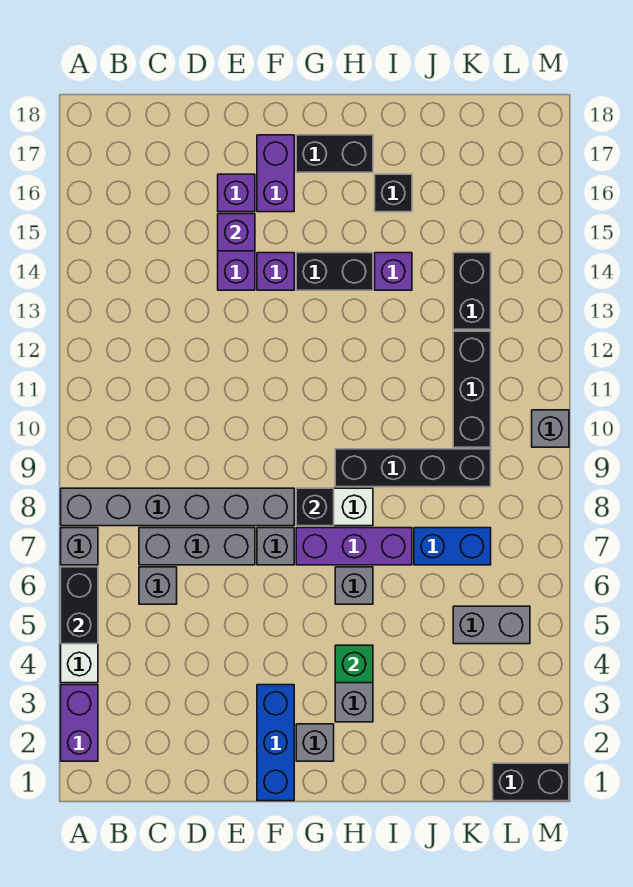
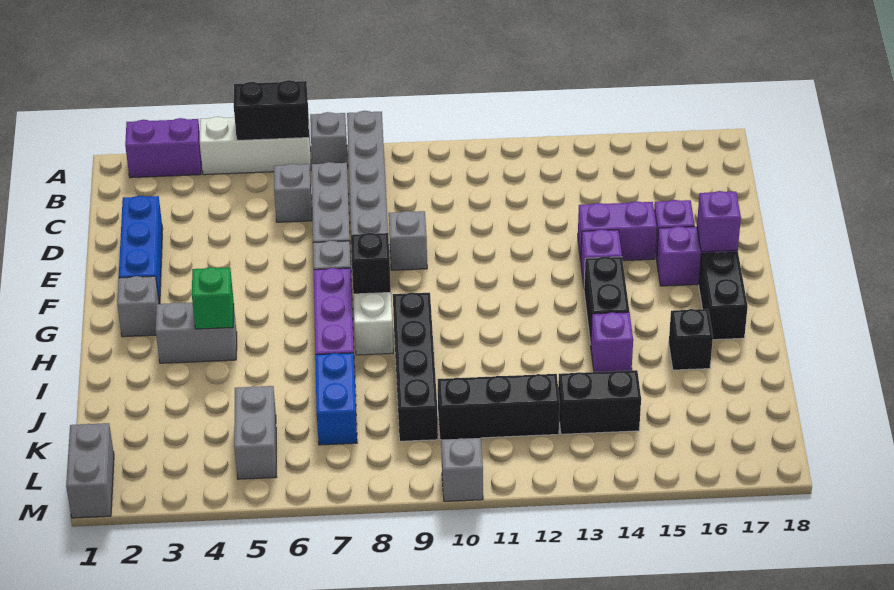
purple 1x1 brick [218,214,255,251] -> purple 1x1 brick moved to [697,191,741,252]
blue 1x3 brick [257,685,294,801] -> blue 1x3 brick turned to [119,196,163,304]
grey 1x1 brick [335,567,373,604] -> grey 1x1 brick moved to [389,211,427,270]
black 1x2 brick [493,763,569,801] -> grey 1x2 brick [66,423,114,518]

